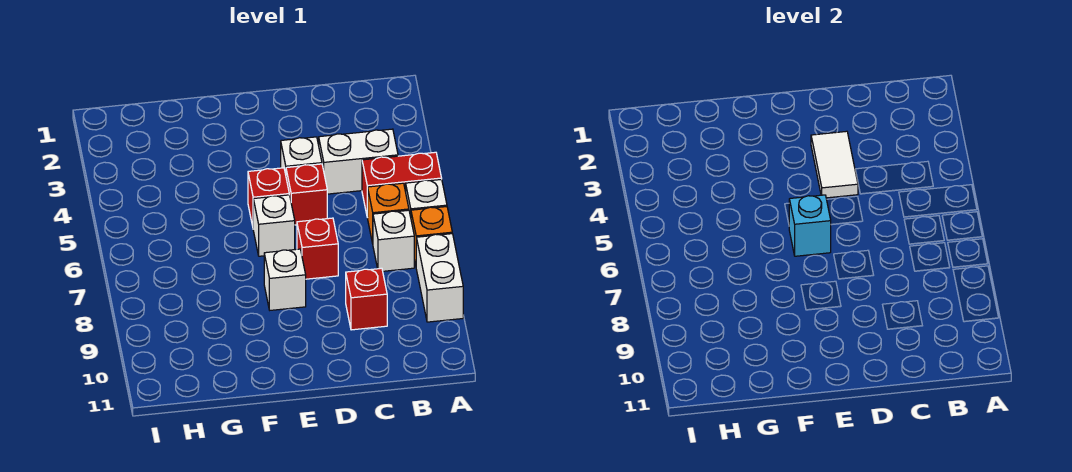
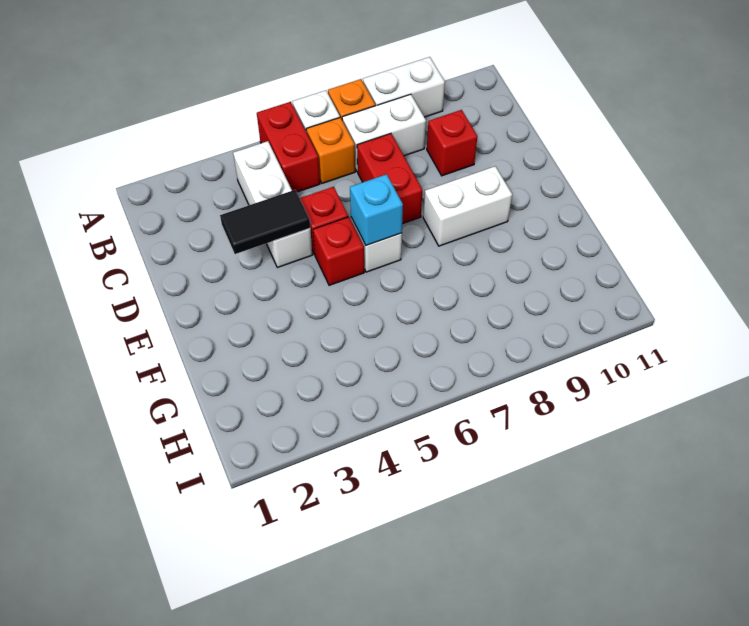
white 1x1 brick [373,210,414,271] -> white 1x2 brick [342,94,426,172]
white 1x2 tile [811,131,858,198] -> black 1x2 tile [220,190,310,254]
red 1x1 brick [297,218,338,279] -> red 1x2 brick [357,134,422,224]
white 1x1 brick [264,249,306,310] -> white 1x2 brick [423,166,512,246]

